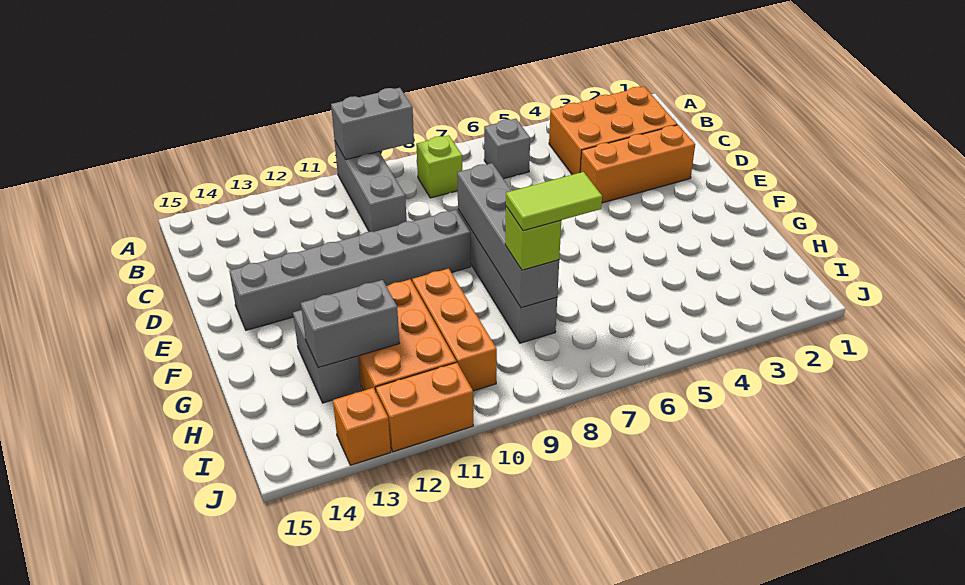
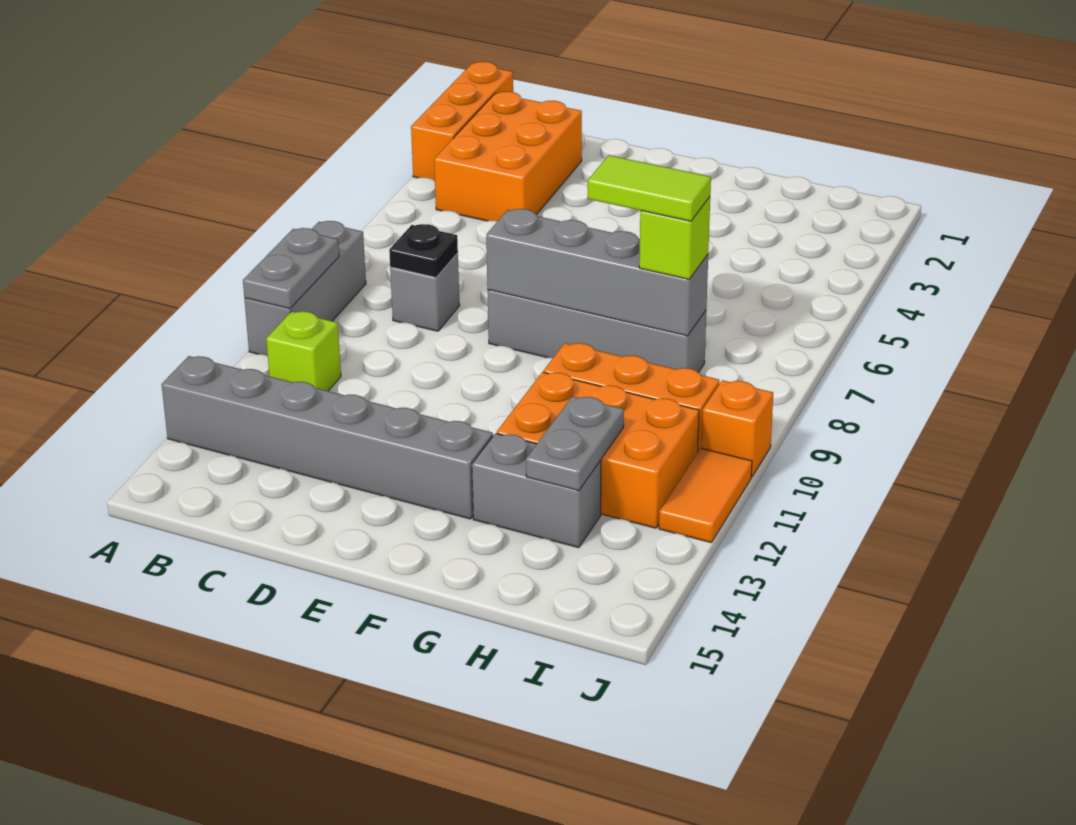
grey 1x2 brick [331,88,414,160] -> grey 1x2 plate [243,228,339,309]
grey 1x3 brick [335,142,407,232] -> grey 1x3 brick turned to [244,221,366,356]
grey 1x1 brick [484,119,530,179] -> grey 1x1 brick moved to [390,253,460,331]
lime 1x1 brick [416,135,462,198] -> lime 1x1 brick moved to [266,311,341,391]
none -> black 1x1 plate [389,224,458,277]
orange 1x3 brick [580,125,695,203] -> orange 1x3 brick moved to [411,62,513,180]
grey 1x6 brick [230,210,471,330] -> grey 1x6 brick turned to [162,356,493,519]
lime 1x2 tile [506,172,602,231] -> lime 1x2 tile turned to [588,155,711,221]
grey 1x2 brick [301,280,399,368] -> grey 1x2 plate [526,396,624,491]
orange 1x2 brick [376,362,473,452] -> orange 1x2 tile [659,448,752,543]
orange 1x1 brick [333,388,391,465] -> orange 1x1 brick moved to [701,380,773,477]

